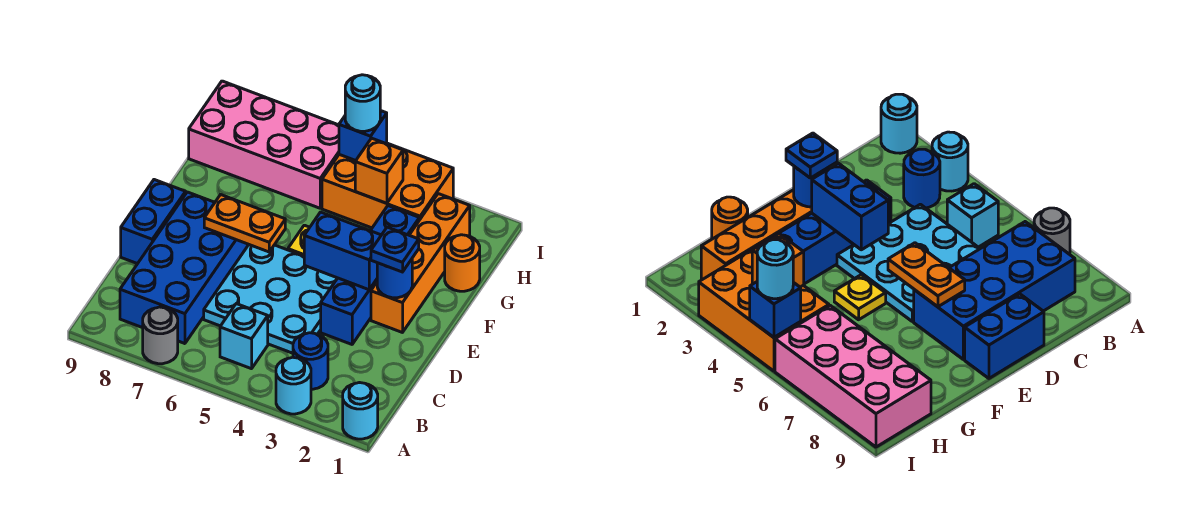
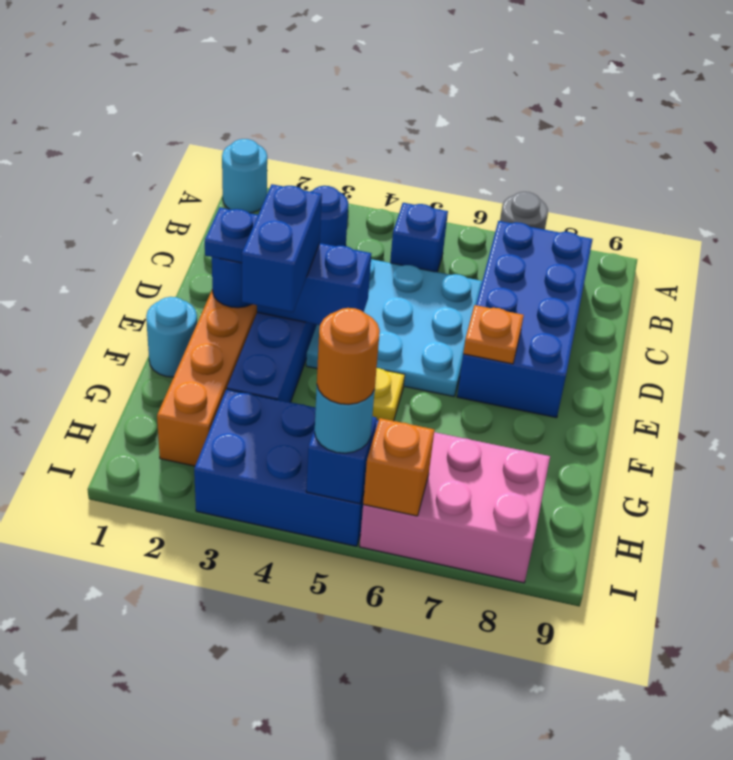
cyan 1x1 round brick [276,357,311,414] -> cyan 1x1 round brick moved to [146,297,197,377]
cyan 1x1 brick [220,304,268,369] -> blue 1x1 brick [390,203,448,272]
blue 1x2 brick [121,180,186,264] -> blue 1x2 brick moved to [242,184,322,312]
orange 1x2 plate [204,195,285,252] -> orange 1x1 plate [463,305,524,364]
orange 1x1 round brick [445,235,480,291] -> orange 1x1 round brick moved to [317,308,380,405]
orange 2x3 brick [322,143,453,228] -> blue 2x3 brick [194,389,378,546]
orange 1x1 brick [355,138,403,203] -> orange 1x1 brick moved to [363,418,434,516]
pink 2x4 brick [189,81,339,208] -> pink 2x3 brick [360,432,550,583]

